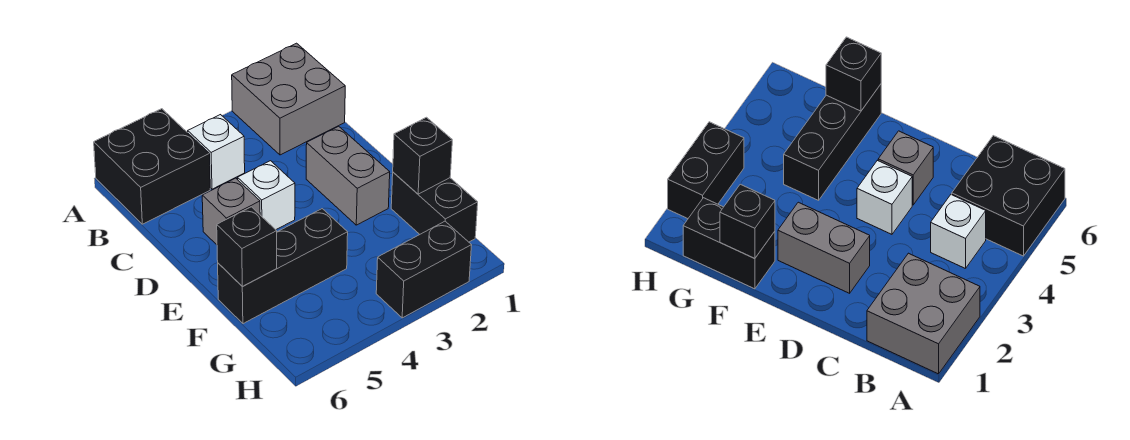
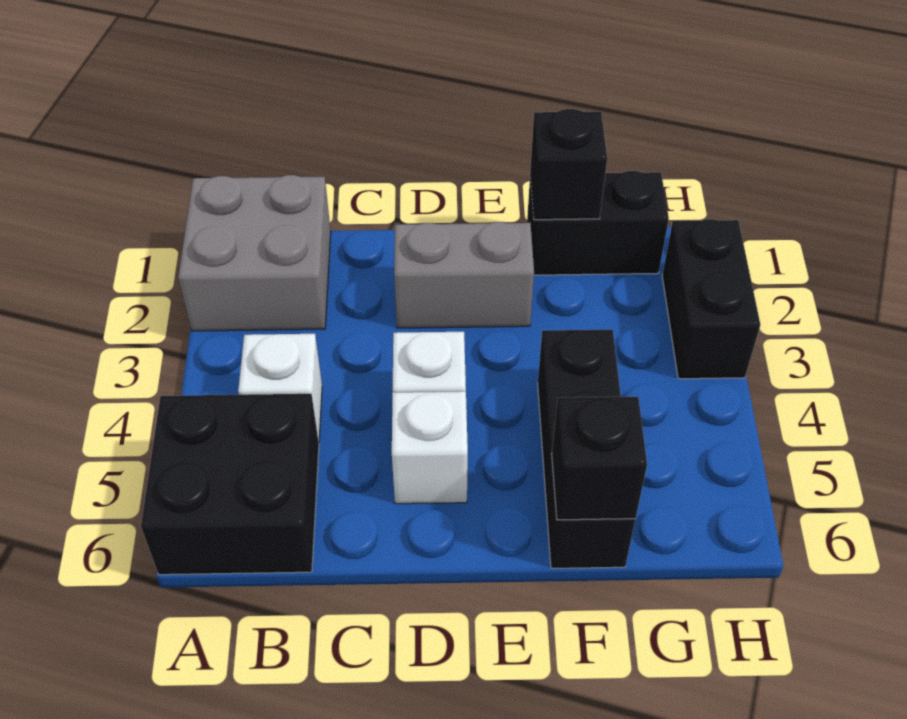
grey 1x1 brick [202,178,260,245] -> white 1x1 brick [392,391,468,504]

